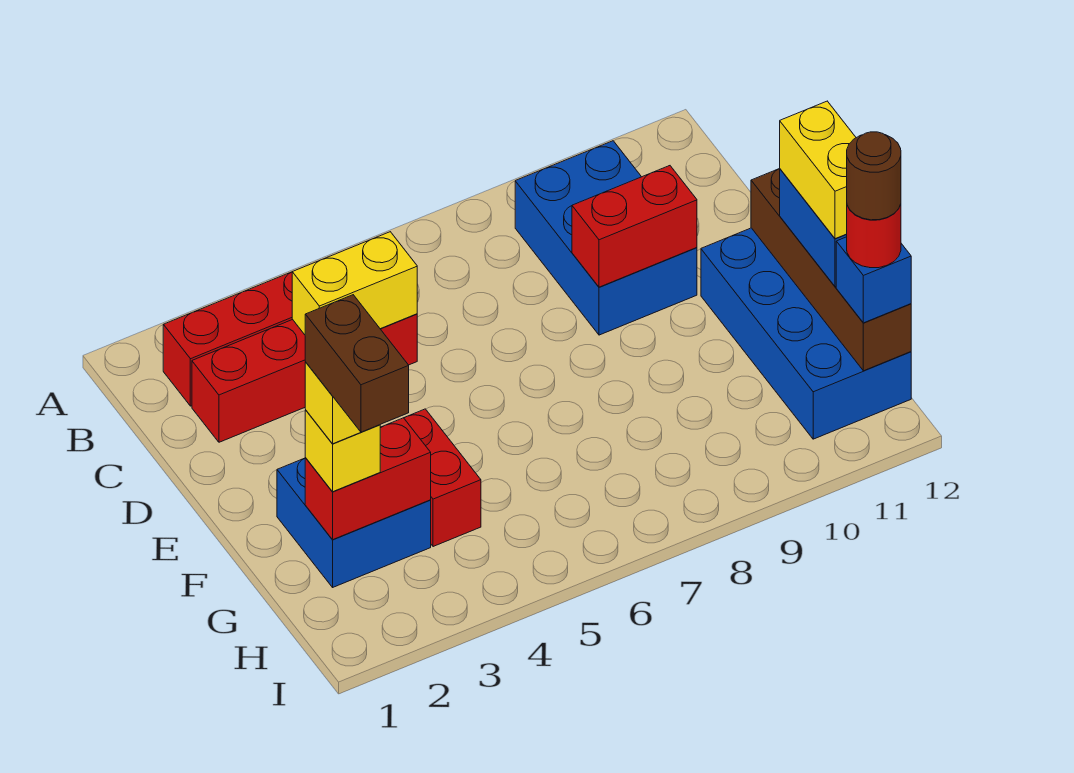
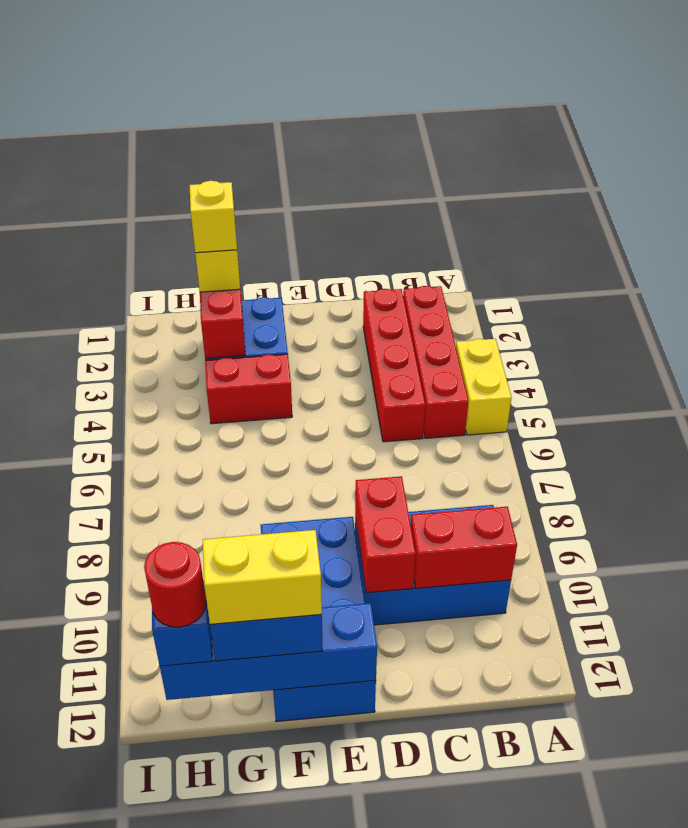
none -> red 1x2 brick [411,507,517,588]
yellow 1x2 brick [292,232,417,335] -> yellow 1x2 brick moved to [456,339,512,435]
blue 2x4 brick [701,228,911,439] -> blue 2x4 brick turned to [261,517,376,722]
brown 1x4 brick [751,169,911,371] -> blue 1x4 brick [160,603,377,700]
brown 1x2 brick [305,295,409,432] -> none
brown 1x1 round brick [847,132,901,220] -> none

